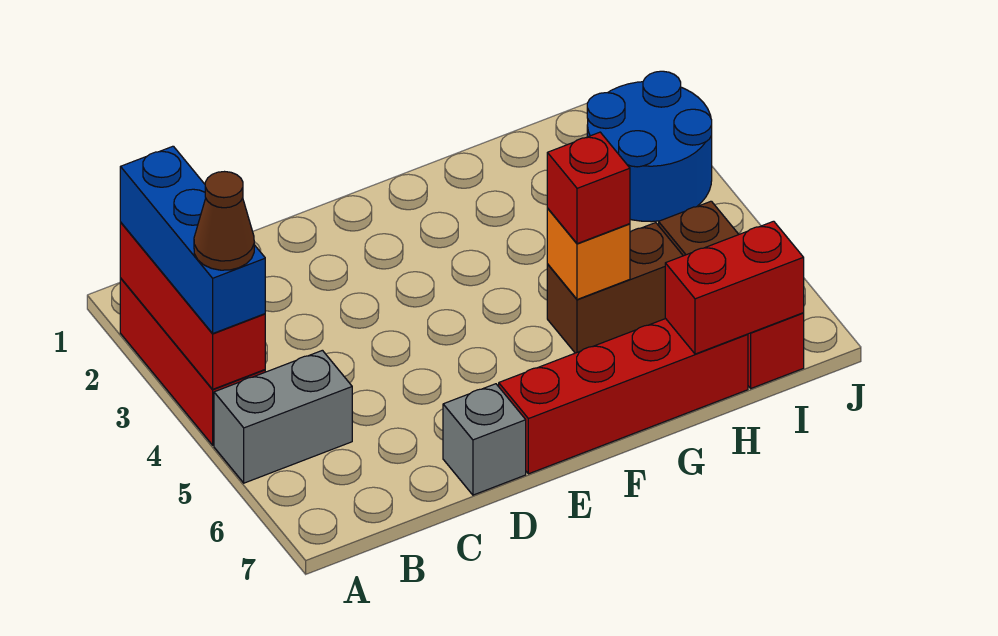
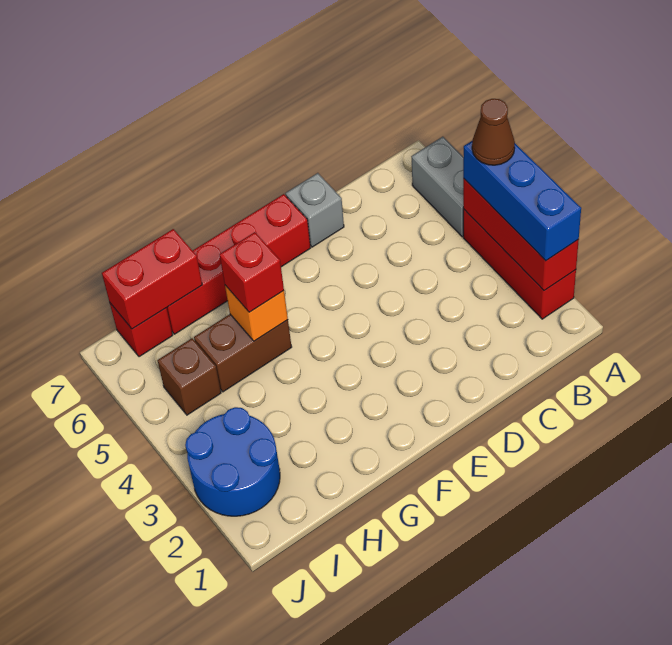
grey 1x2 brick [214,350,352,483] -> grey 1x2 brick turned to [411,137,464,237]

